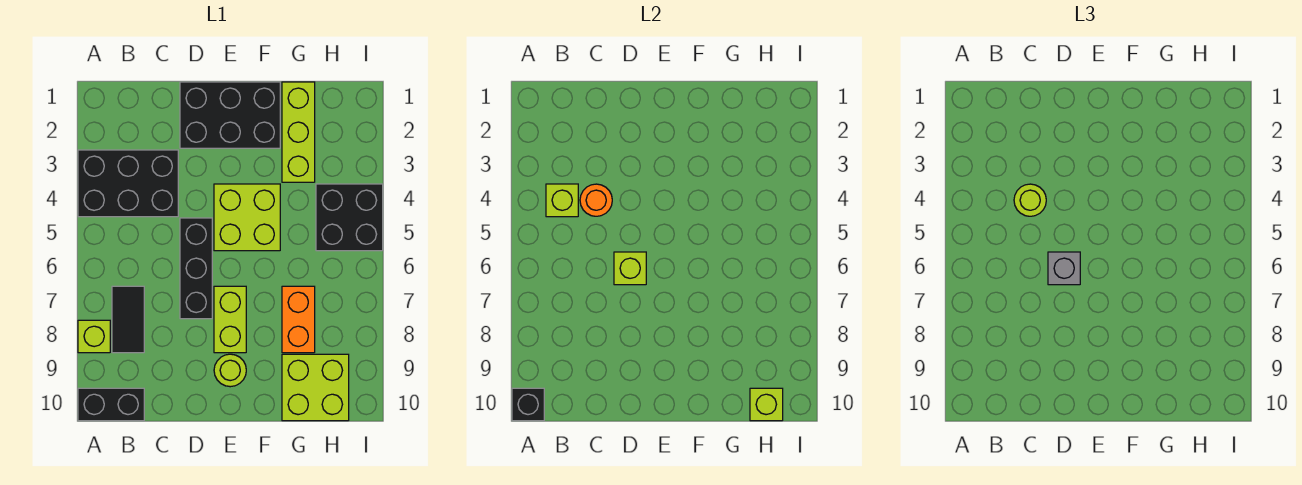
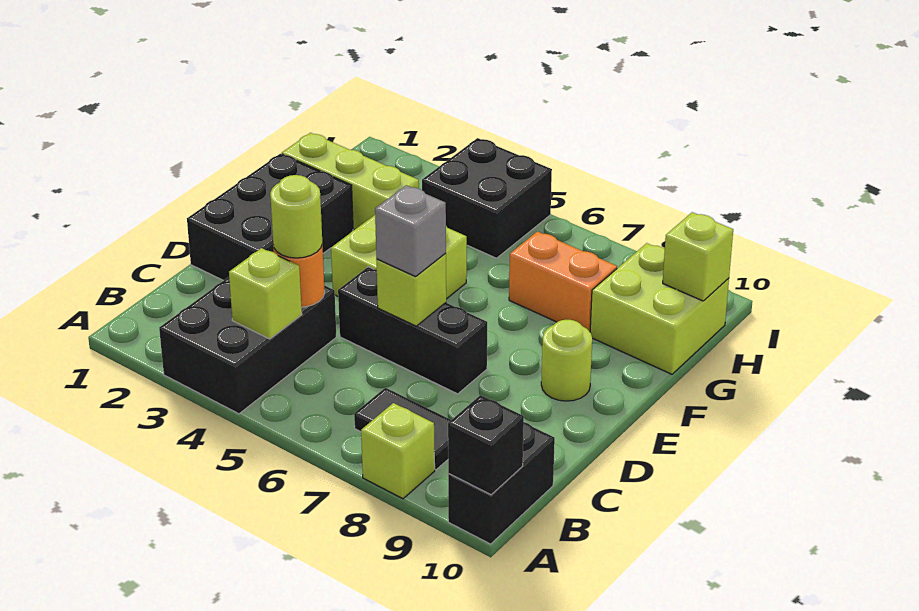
lime 1x2 brick [214,286,246,353] -> none

